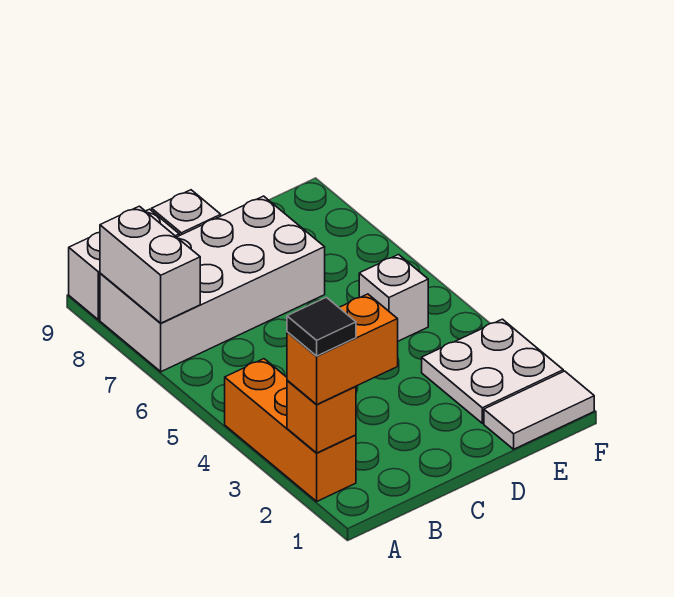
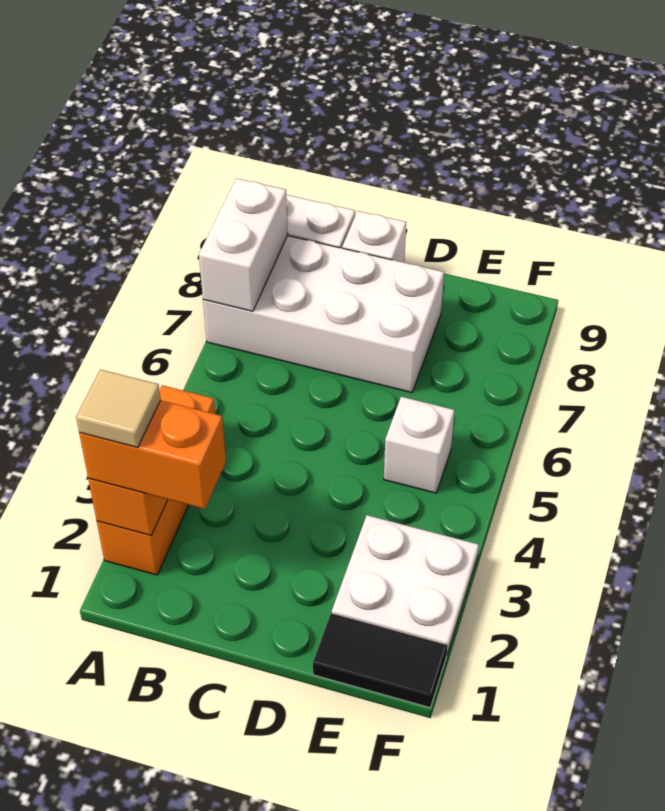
black 1x1 tile [287,297,356,356] -> tan 1x1 tile [76,370,161,448]
white 1x2 tile [484,371,594,449] -> black 1x2 tile [313,613,447,708]

